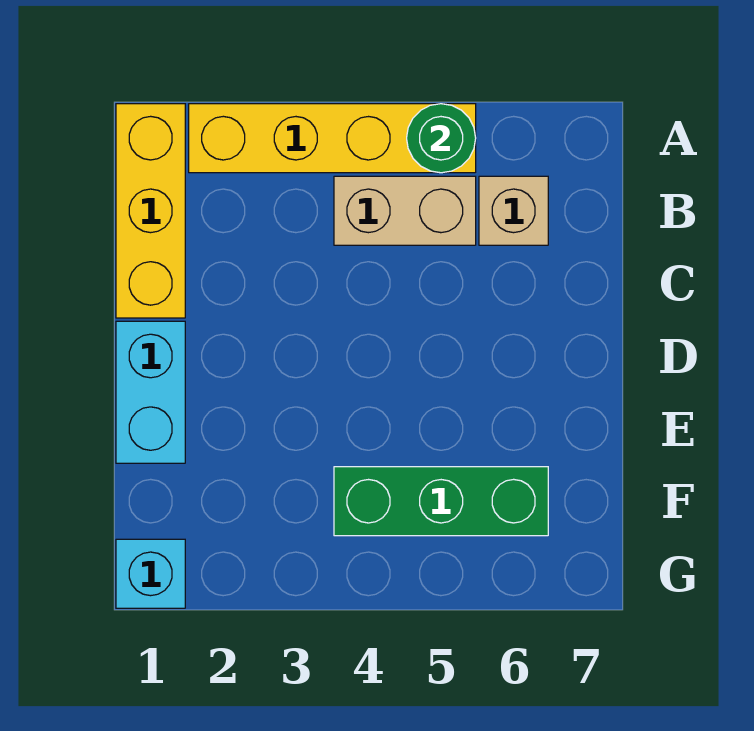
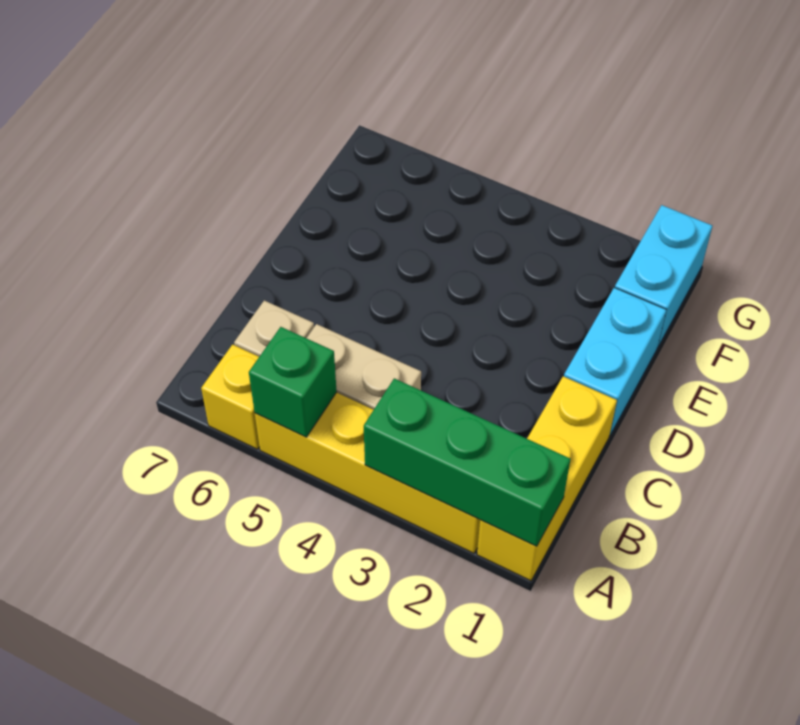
green 1x1 round brick [407,104,476,173] -> green 1x1 brick [249,327,337,437]
none -> yellow 1x1 brick [201,345,260,449]
green 1x3 brick [334,467,548,536] -> green 1x3 brick moved to [364,378,570,546]
cyan 1x1 brick [116,539,185,608] -> cyan 1x2 brick [615,205,712,346]

